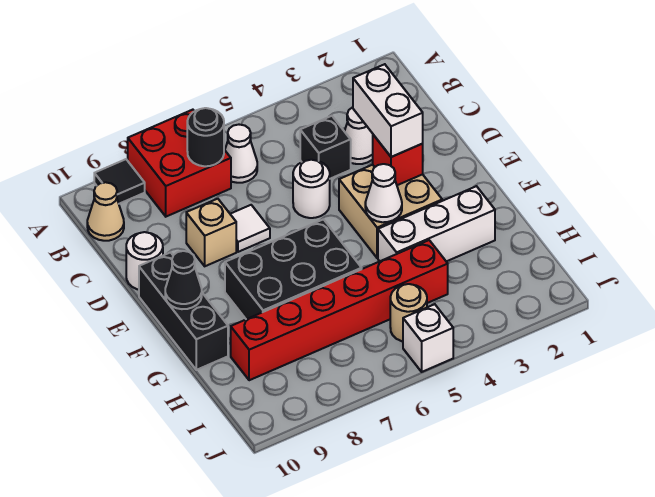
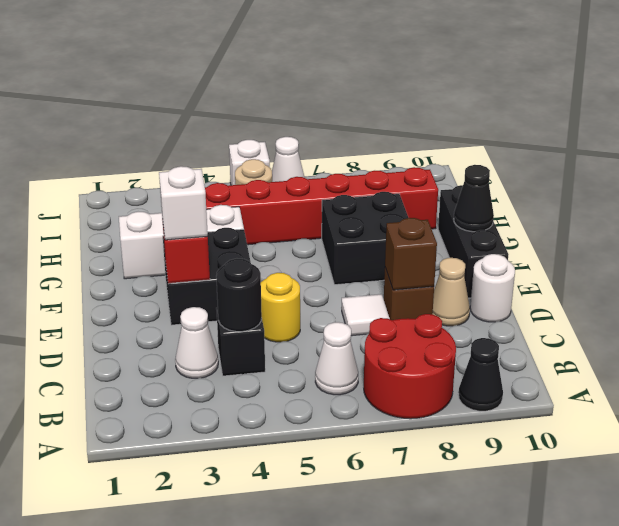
red 2x2 brick [128,110,231,217] -> red 2x2 round brick [364,314,456,419]
black 1x1 tile [94,159,145,204] -> black 1x1 cone [459,338,503,411]
black 1x1 round brick [187,108,224,166] -> black 1x1 round brick moved to [216,259,262,332]
tan 1x1 cone [87,182,124,241] -> tan 1x1 cone moved to [433,258,470,326]
white 1x2 brick [353,64,423,157] -> white 1x1 brick [159,166,208,240]
white 1x1 round brick [293,160,330,218] -> yellow 1x1 round brick [261,273,300,342]
tan 1x1 brick [186,199,236,266] -> brown 1x1 brick [384,268,434,320]
none -> brown 1x1 brick [385,218,437,290]
tan 2x2 brick [339,165,442,258] -> black 2x2 brick [163,228,251,325]
white 1x1 cone [365,164,402,222] -> white 1x1 cone moved to [272,137,305,182]
black 2x3 brick [225,219,362,319] -> black 2x2 brick [322,192,408,285]

